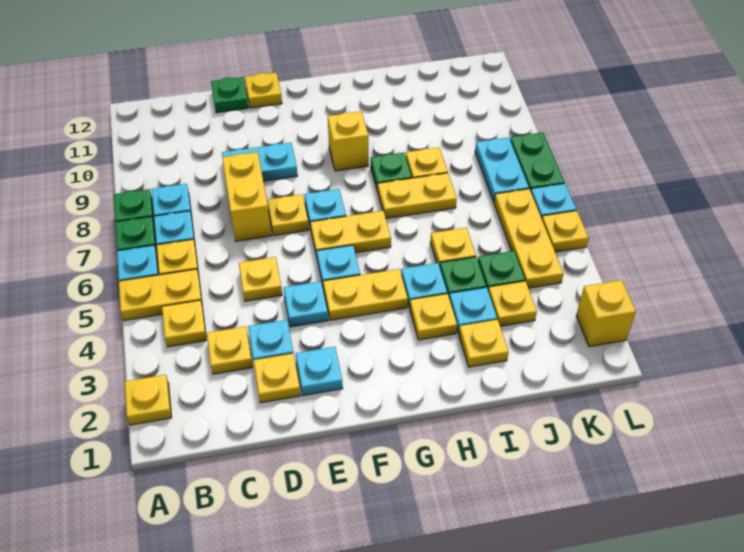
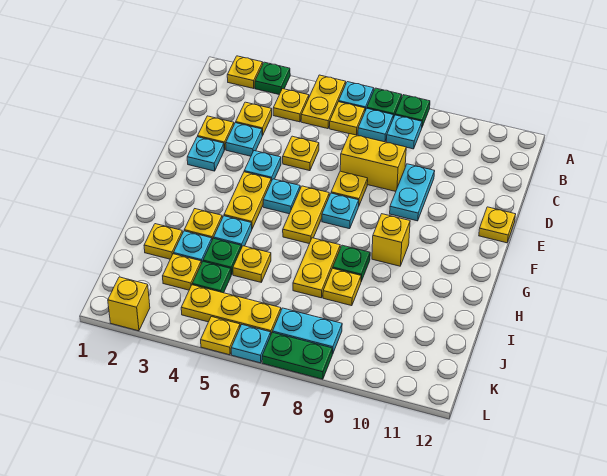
green 1x1 plate [211,77,248,113] -> green 1x1 plate moved to [255,62,290,95]

